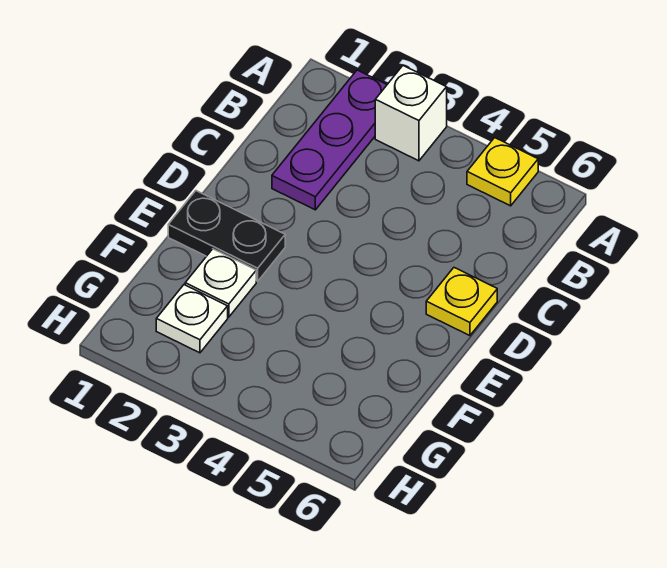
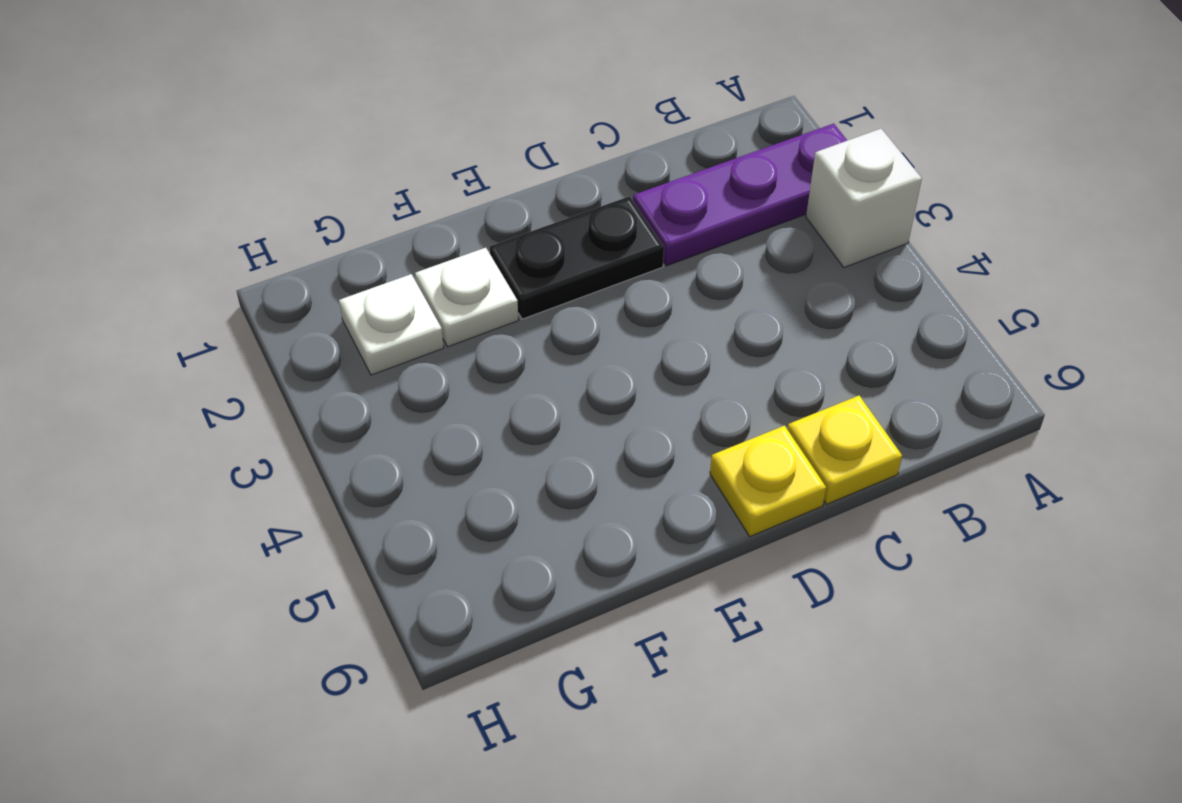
yellow 1x1 plate [467,138,538,206] -> yellow 1x1 plate moved to [787,396,902,504]
black 1x2 plate [168,191,285,281] -> black 1x2 plate turned to [490,196,664,319]

